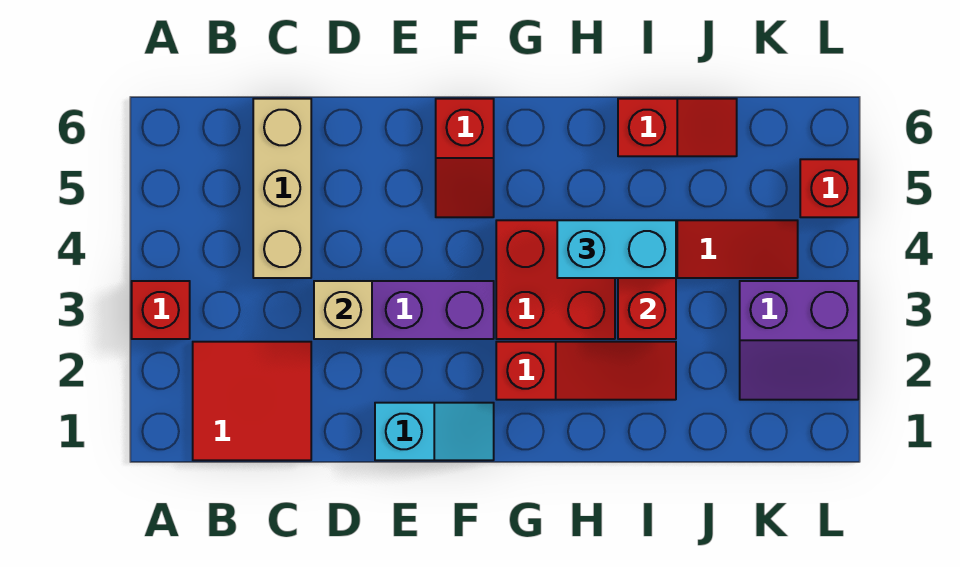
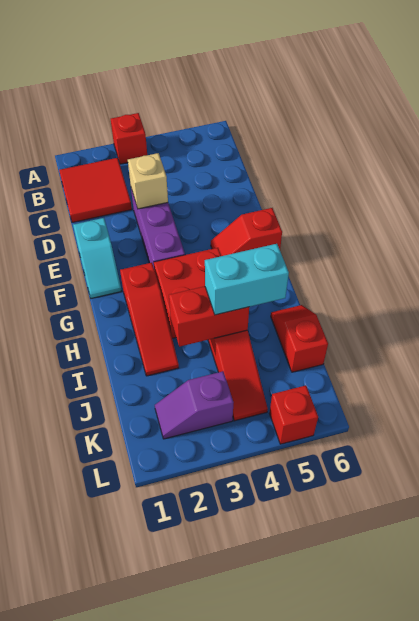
tan 1x3 brick [253,99,311,278] -> none
cyan 1x2 brick [557,220,676,278] -> cyan 1x2 brick turned to [205,244,289,315]
red 1x2 slope [618,99,737,156] -> red 1x2 slope turned to [271,305,328,372]
purple 2x2 slope [740,281,858,400] -> purple 1x2 slope [155,371,234,439]

